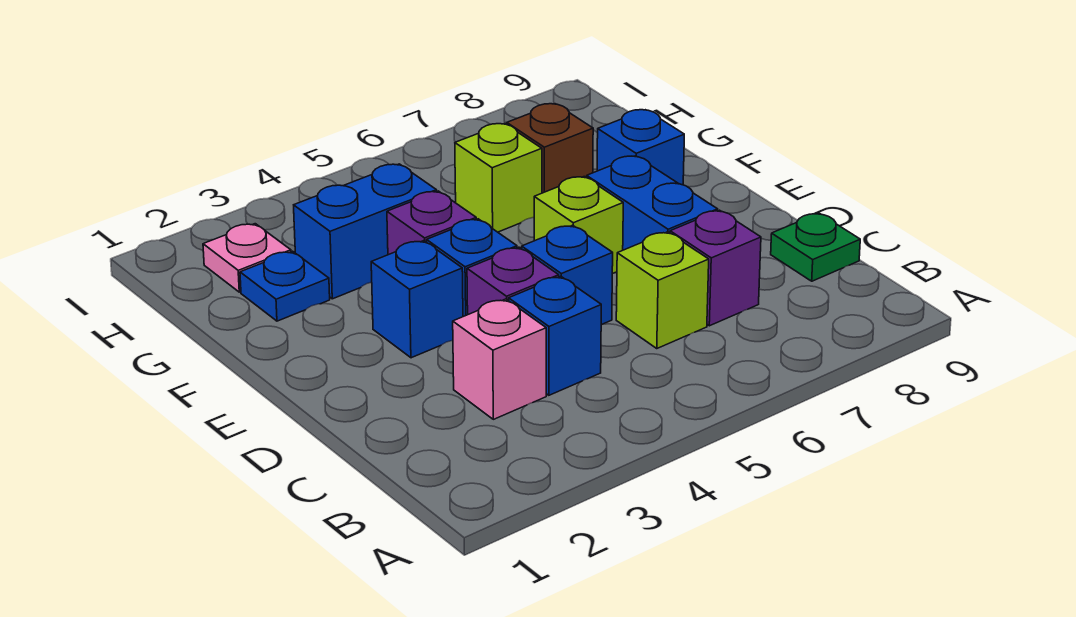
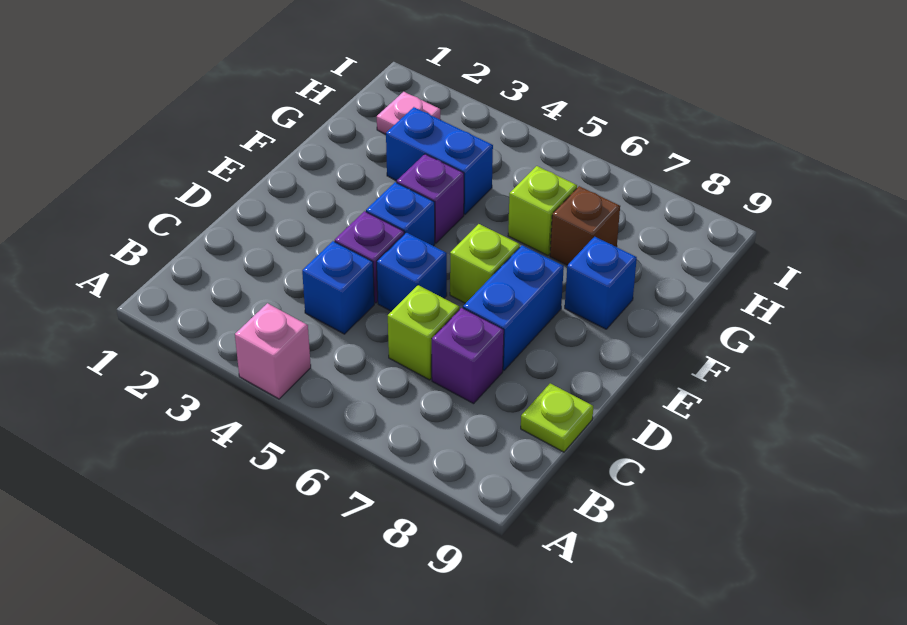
pink 1x1 brick [453,299,546,419] -> pink 1x1 brick moved to [235,303,311,399]
green 1x1 plate [771,213,860,281] -> lime 1x1 plate [521,383,593,452]
blue 1x1 brick [371,241,463,358] -> none
blue 1x1 plate [240,251,330,321] -> none

